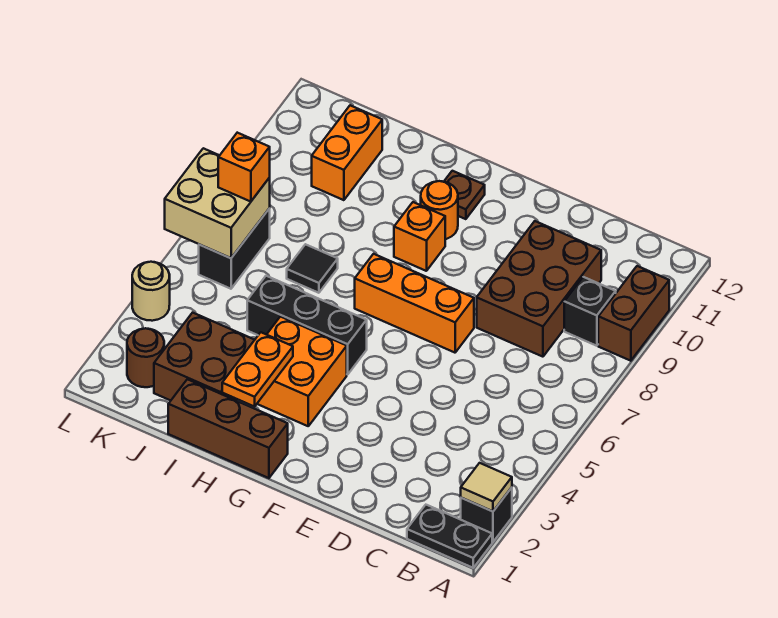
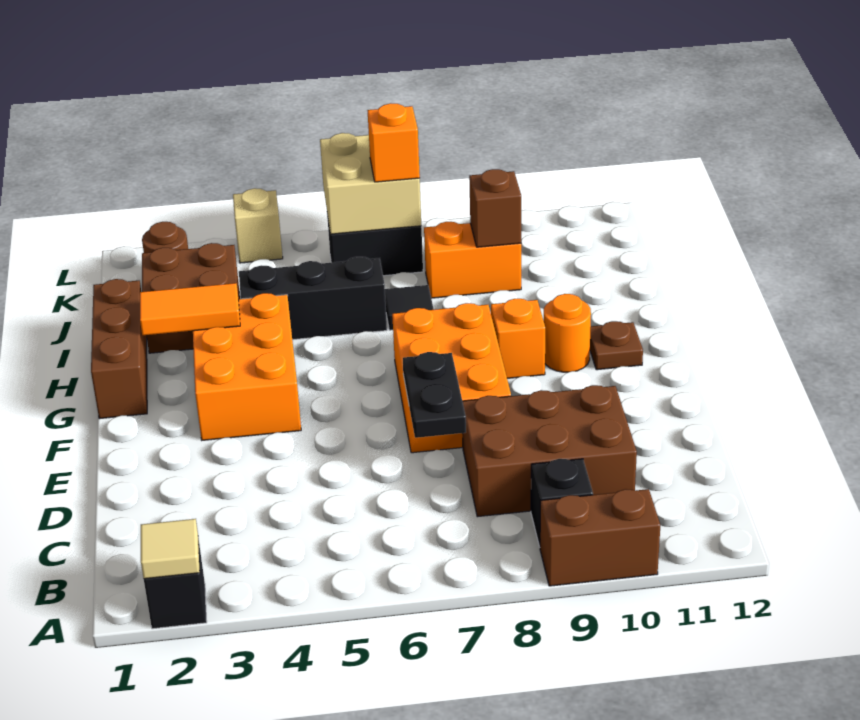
black 1x2 plate [407,505,492,568] -> black 1x2 plate moved to [403,352,466,438]
orange 1x3 brick [355,254,474,353] -> orange 2x3 brick [392,303,511,453]
orange 2x2 brick [257,317,347,426] -> orange 2x3 brick [193,293,301,440]
black 1x3 brick [247,276,367,374] -> black 1x3 brick turned to [239,257,387,340]
orange 1x2 plate [222,332,293,407] -> orange 1x2 tile [140,283,240,335]
none -> brown 1x1 brick [469,169,521,247]
orange 1x2 brick [312,105,382,200] -> orange 1x2 brick moved to [424,222,521,298]
tan 1x1 round brick [132,262,170,321] -> tan 1x1 brick [233,188,283,263]

